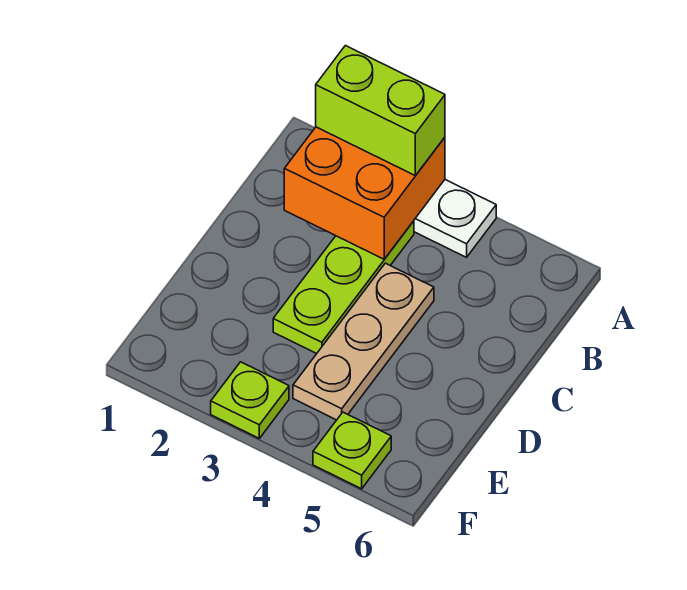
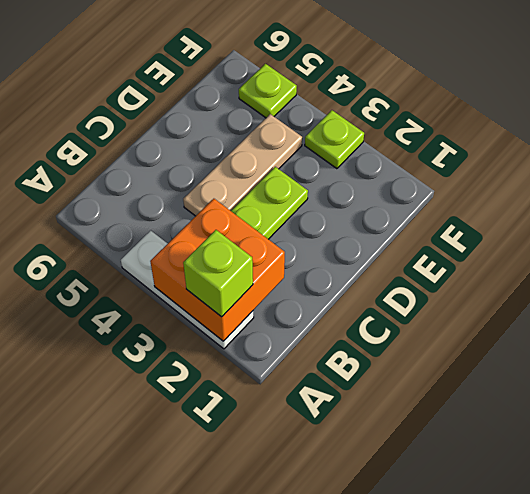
lime 1x2 brick [316,46,445,176] -> lime 1x1 brick [183,230,253,317]

